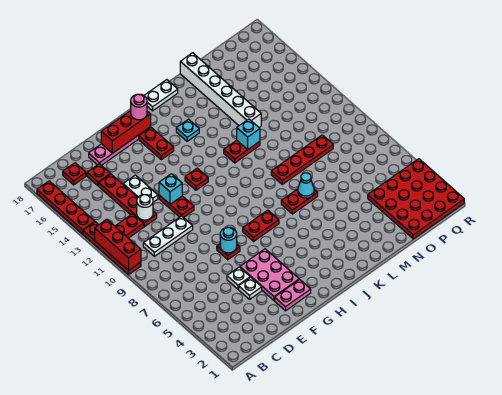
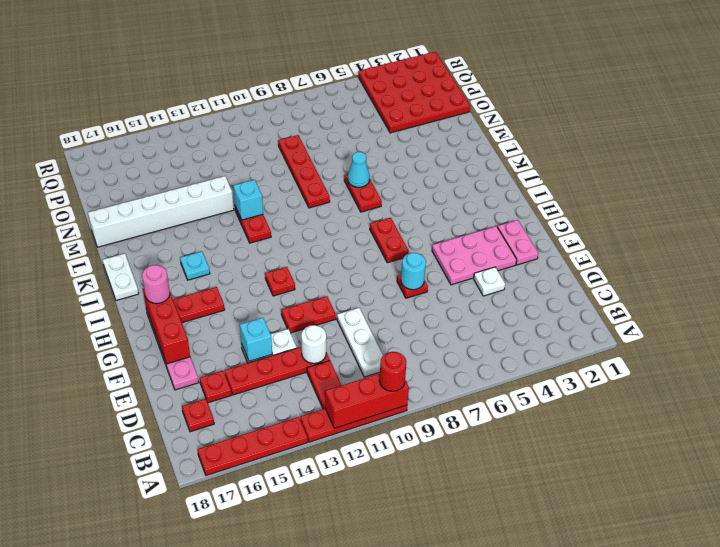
none -> red 1x1 round brick [379,352,406,391]
white 1x1 plate [227,267,250,289] -> none
cyan 1x1 brick [159,174,182,204] -> cyan 1x1 brick moved to [240,318,272,361]

